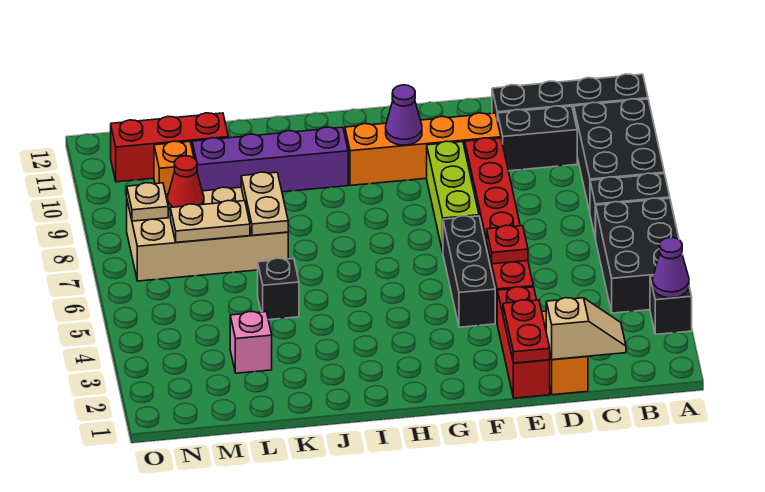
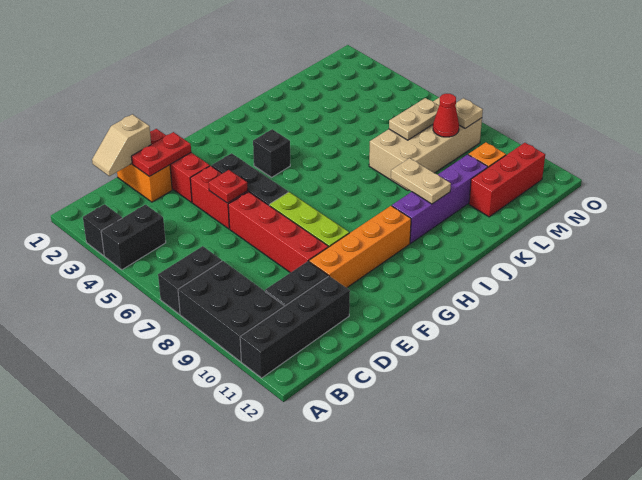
purple 1x1 cone [653,238,689,298] -> none
black 2x3 brick [596,198,679,313] -> black 1x2 brick [101,205,166,270]
red 1x2 plate [503,300,550,363] -> red 1x2 plate turned to [131,132,191,177]
purple 1x1 cone [386,85,422,145] -> none
black 1x1 brick [258,258,299,320] -> black 1x1 brick moved to [253,129,290,177]
tan 1x2 plate [241,172,288,235] -> tan 1x2 plate moved to [391,158,451,204]
pink 1x1 brick [230,312,272,373] -> none

